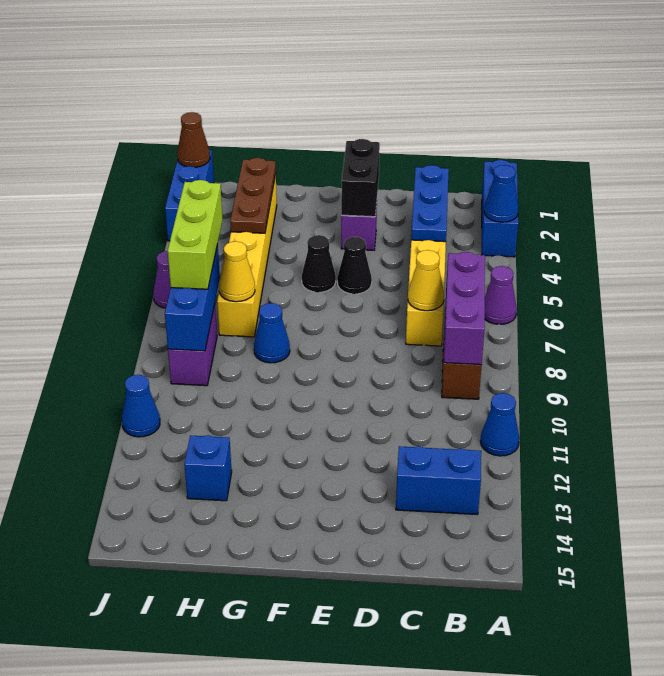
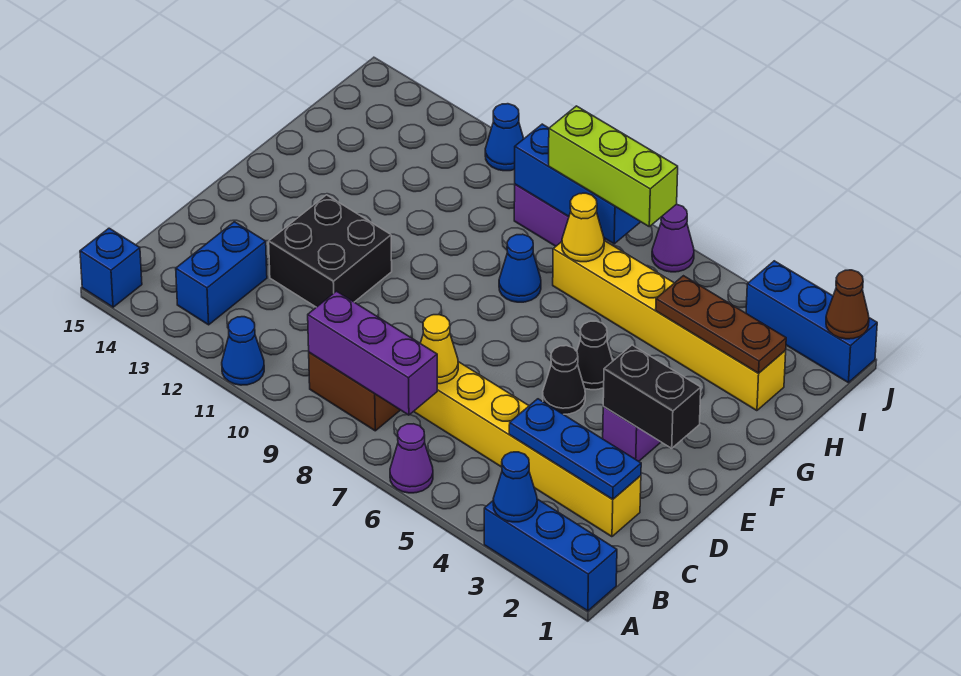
none -> black 2x2 brick [269,195,392,307]
blue 1x1 brick [184,435,232,501] -> blue 1x1 brick moved to [80,228,142,307]

